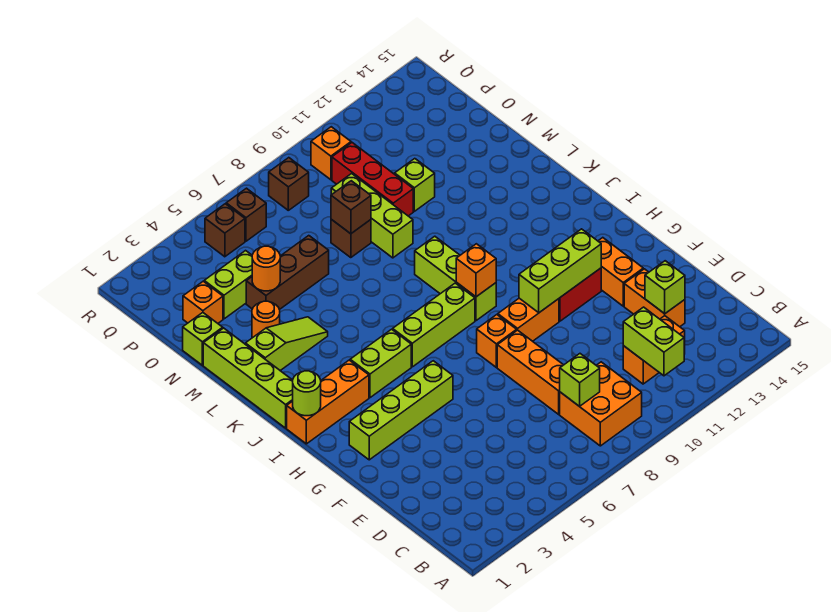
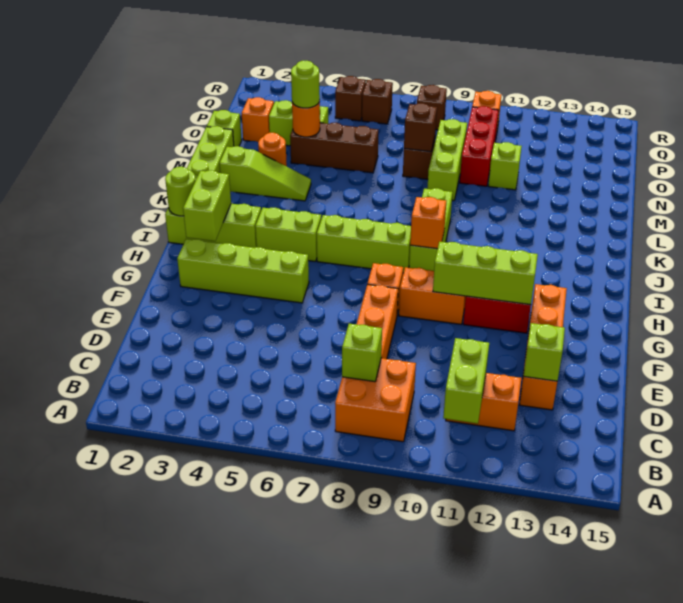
none -> lime 1x2 brick [183,170,231,241]
orange 1x3 brick [287,360,369,444] -> lime 1x3 brick [165,204,261,248]
none -> lime 1x1 round brick [291,61,320,108]

